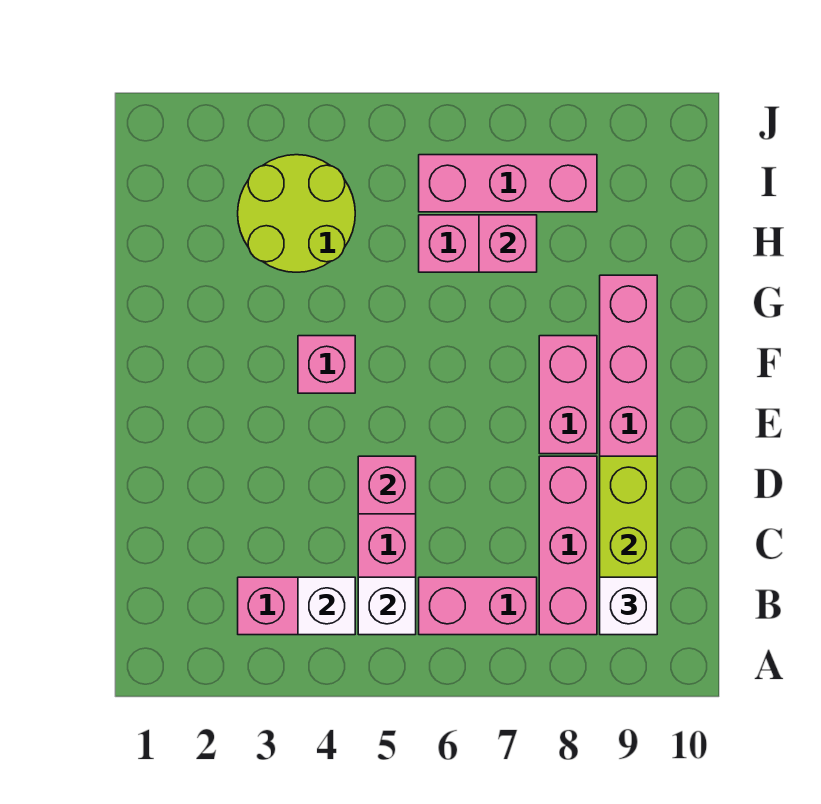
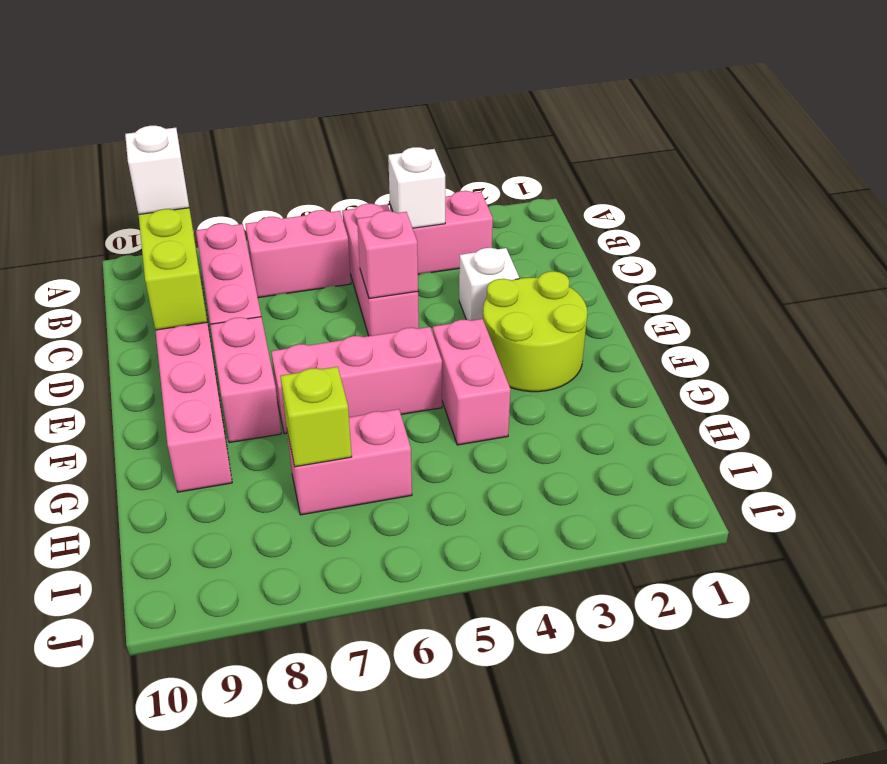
white 1x1 brick [358,577,416,635] -> white 1x1 brick moved to [459,248,519,321]
pink 1x1 brick [298,336,355,393] -> pink 1x2 brick [433,319,510,445]
lime 2x2 round brick [238,155,355,272] -> lime 2x2 round brick moved to [483,271,587,392]
pink 1x1 brick [479,215,537,272] -> lime 1x1 brick [281,367,352,467]
pink 1x3 brick [419,155,597,212] -> pink 1x3 brick moved to [271,327,442,434]

